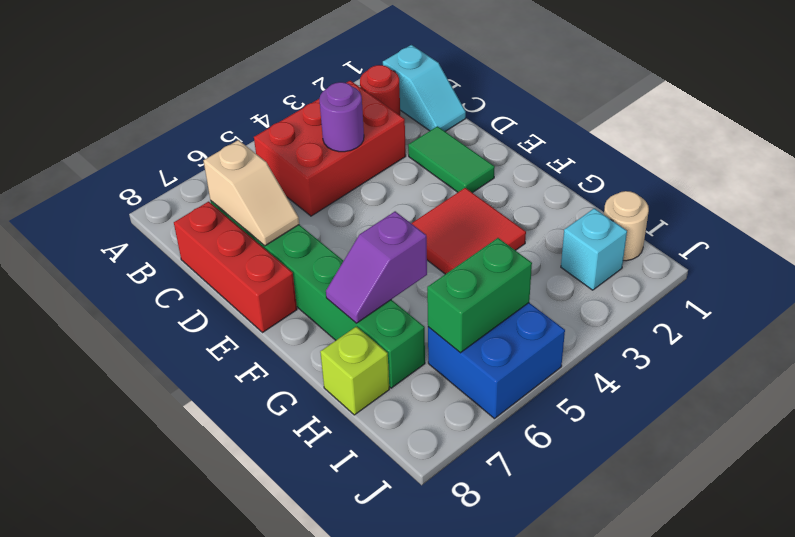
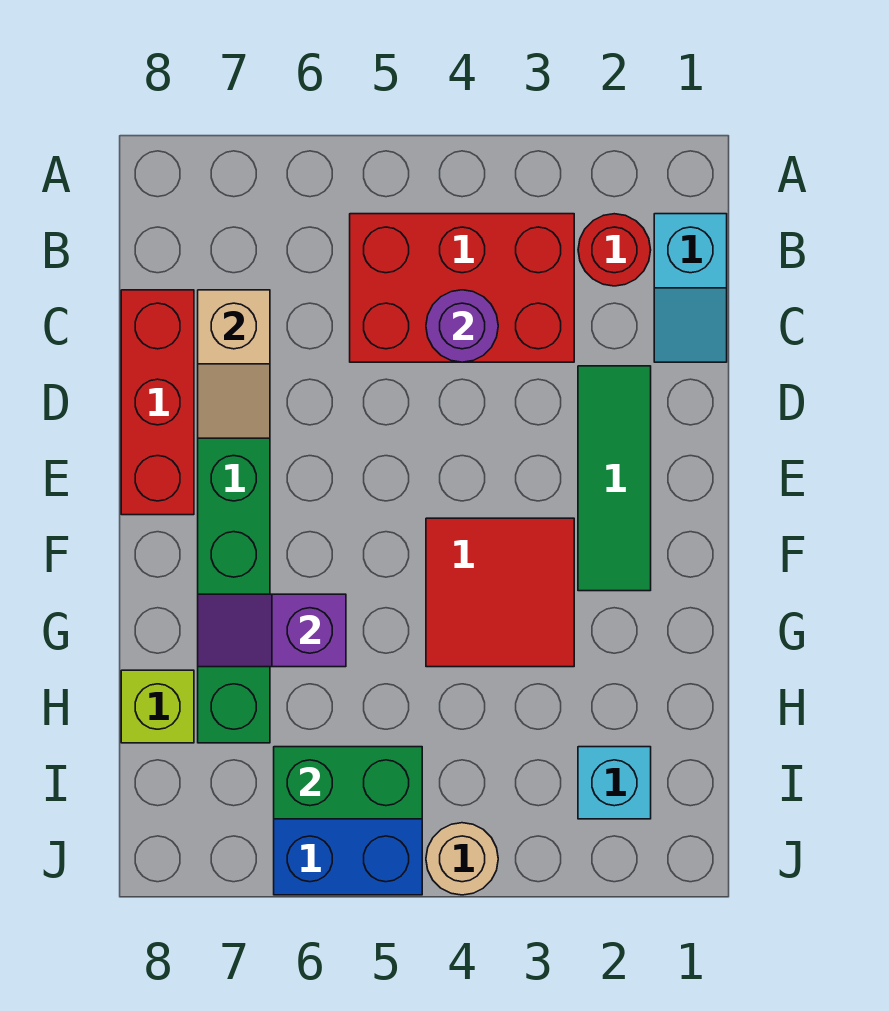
green 1x2 tile [408,126,495,193] -> green 1x3 tile [578,366,651,591]
tan 1x1 round brick [604,191,649,261] -> tan 1x1 round brick moved to [426,823,498,895]

